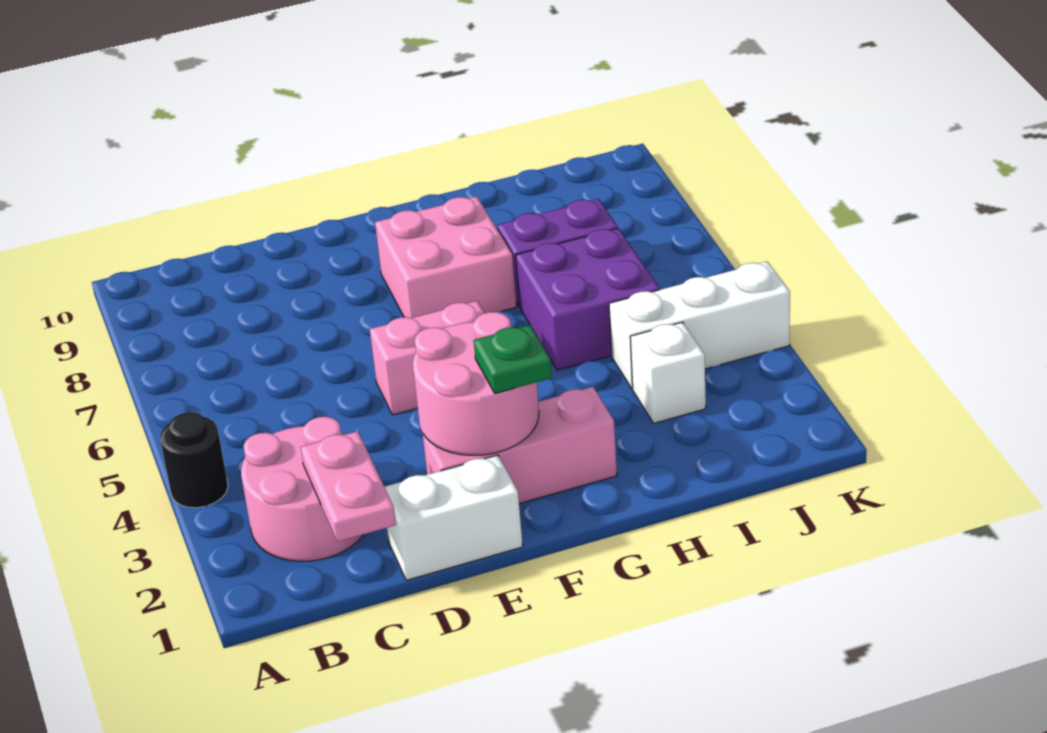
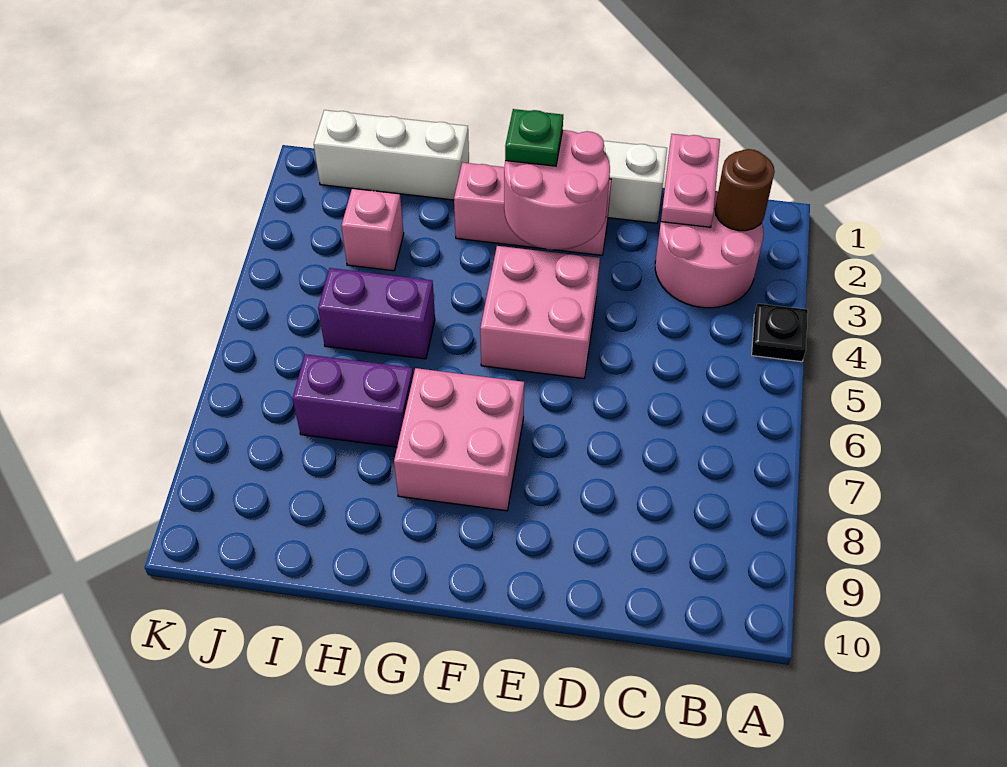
black 1x1 round brick [160,412,228,508] -> black 1x1 plate [752,303,808,362]
none -> brown 1x1 round brick [715,149,775,231]
pink 1x2 brick [370,301,485,415] -> pink 2x2 brick [480,246,600,379]
purple 2x2 brick [516,228,660,370] -> purple 1x2 brick [318,268,435,359]
white 1x1 brick [630,322,706,423] -> pink 1x1 brick [342,189,404,271]
white 1x3 brick [609,261,790,389] -> white 1x3 brick moved to [314,110,469,200]

